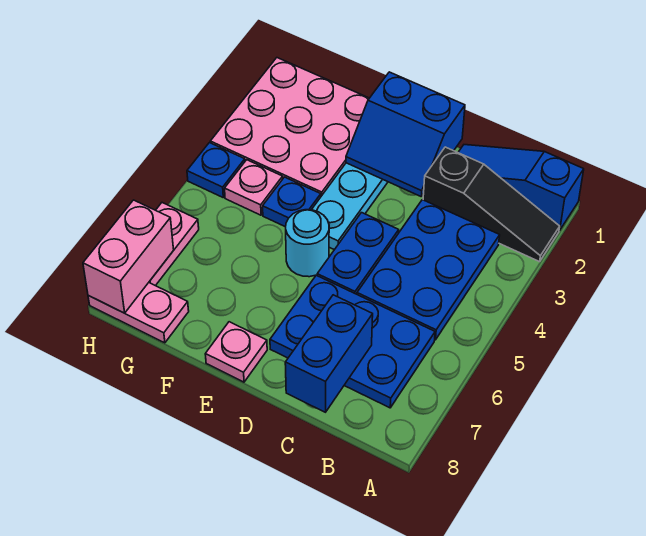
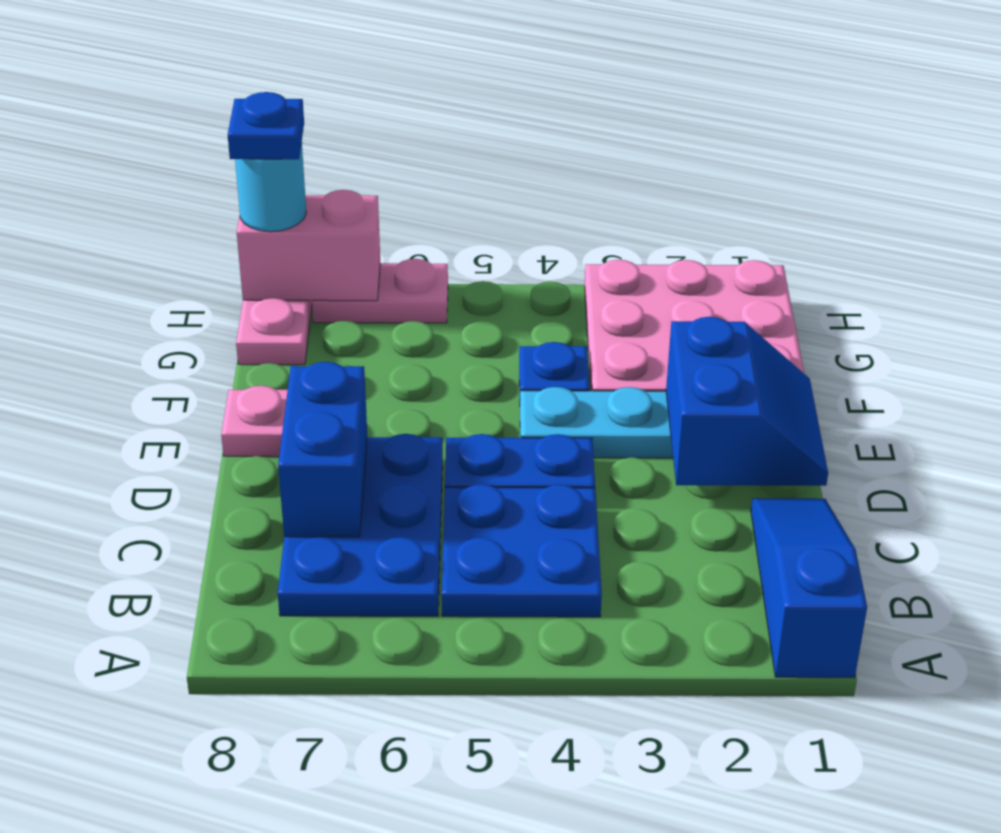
black 1x3 slope [423,147,560,262] -> none
blue 2x3 plate [357,200,500,340] -> blue 2x2 plate [442,484,602,617]
blue 1x2 brick [285,295,373,412] -> blue 1x2 brick turned to [278,362,367,537]
blue 2x2 slope [346,72,465,196] -> blue 2x2 slope turned to [666,317,828,486]
cyan 1x1 round brick [286,210,329,277] -> cyan 1x1 round brick moved to [235,143,306,232]
pink 1x1 plate [225,160,283,215] -> none
blue 1x1 plate [187,143,245,197] -> blue 1x1 plate moved to [228,92,304,159]

